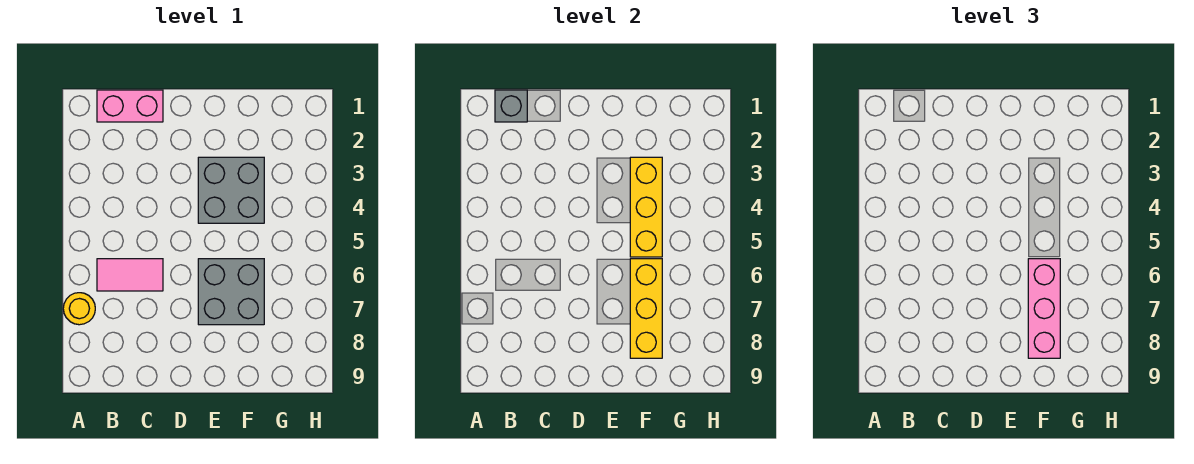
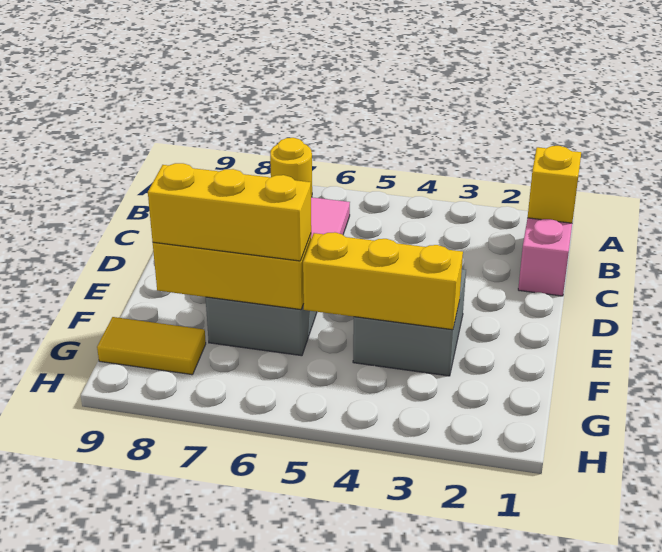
grey 1x1 brick [495,90,527,122] -> yellow 1x1 brick [528,146,581,223]
pink 1x3 brick [1028,259,1060,358] -> yellow 1x3 brick [148,163,311,261]
none -> yellow 1x2 tile [97,317,206,375]

